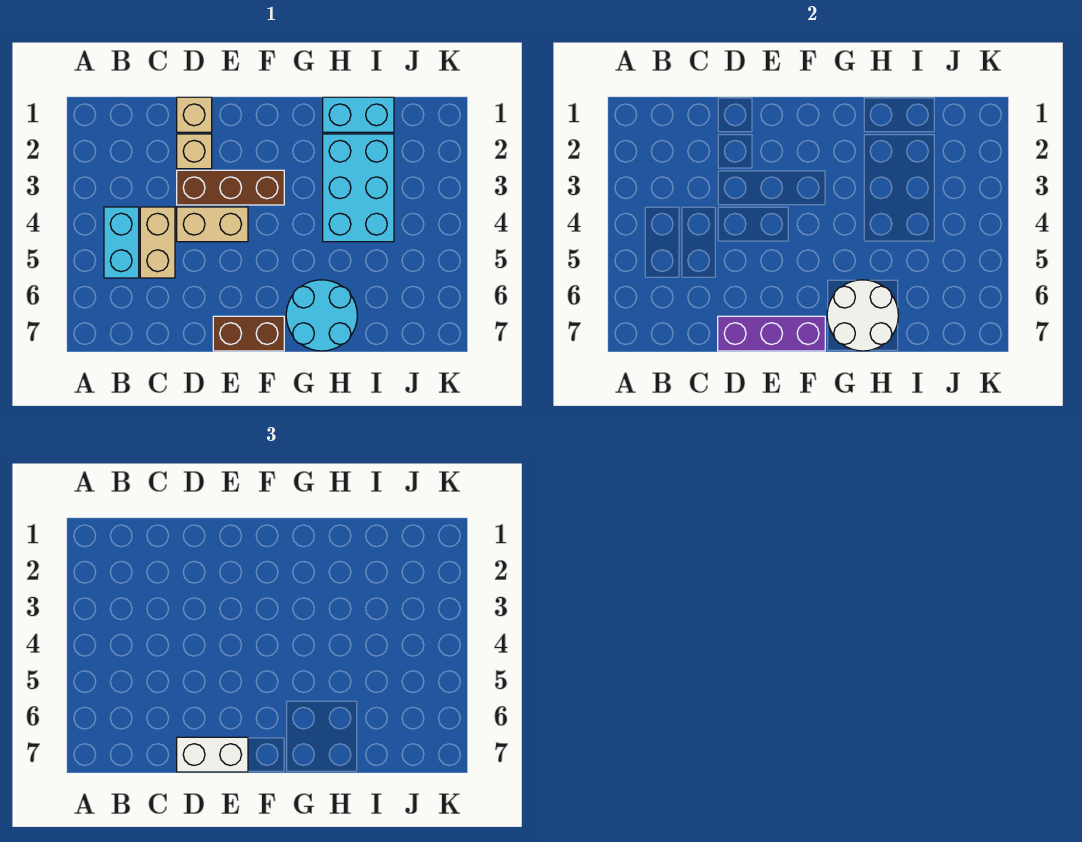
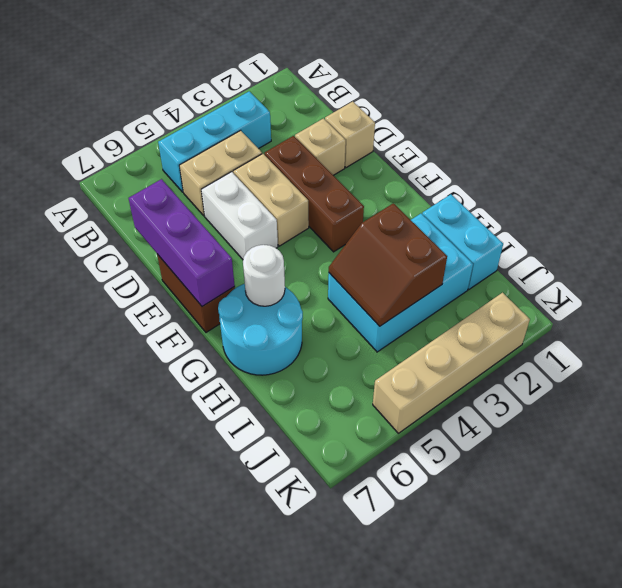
cyan 1x2 brick [104,207,139,278] -> cyan 1x3 brick [158,91,271,192]
white 1x2 brick [177,737,248,772] -> white 1x2 brick moved to [201,172,278,259]
white 2x2 round brick [827,280,898,351] -> white 1x1 round brick [243,245,285,306]
none -> brown 2x2 slope [329,203,447,326]
none -> tan 1x4 brick [373,293,530,433]

